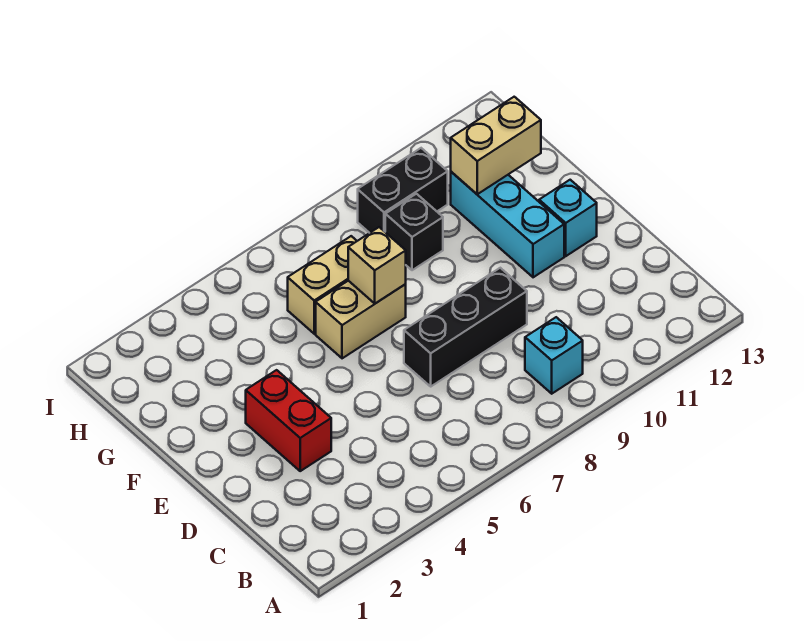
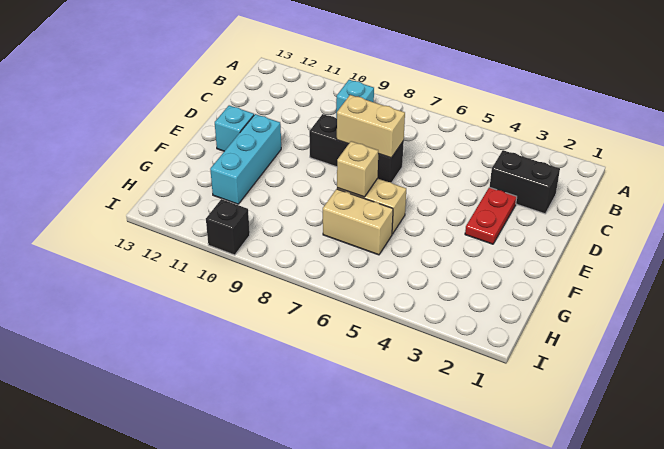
red 1x2 brick [246,370,331,471] -> red 1x2 plate [465,187,517,244]
black 1x1 brick [385,194,443,270] -> black 1x1 brick moved to [206,199,250,255]
tan 1x2 brick [451,97,541,194] -> tan 1x2 brick moved to [337,95,405,158]
black 1x2 brick [358,148,448,233] -> black 1x2 brick moved to [490,150,560,214]

